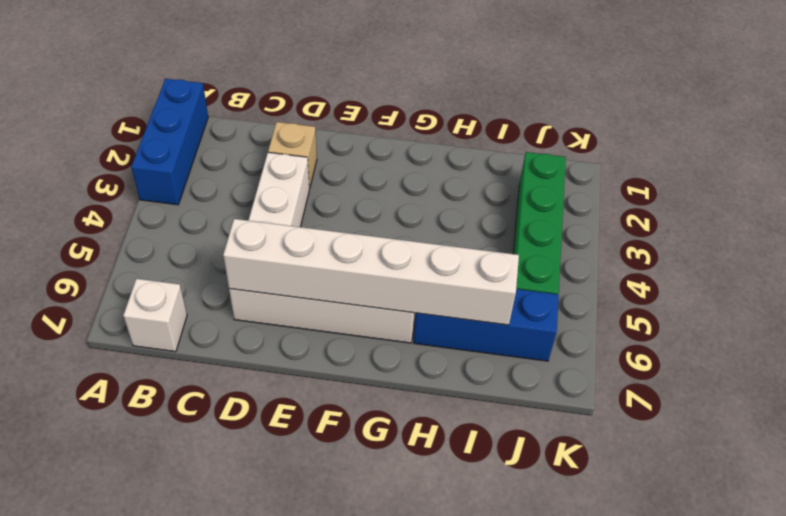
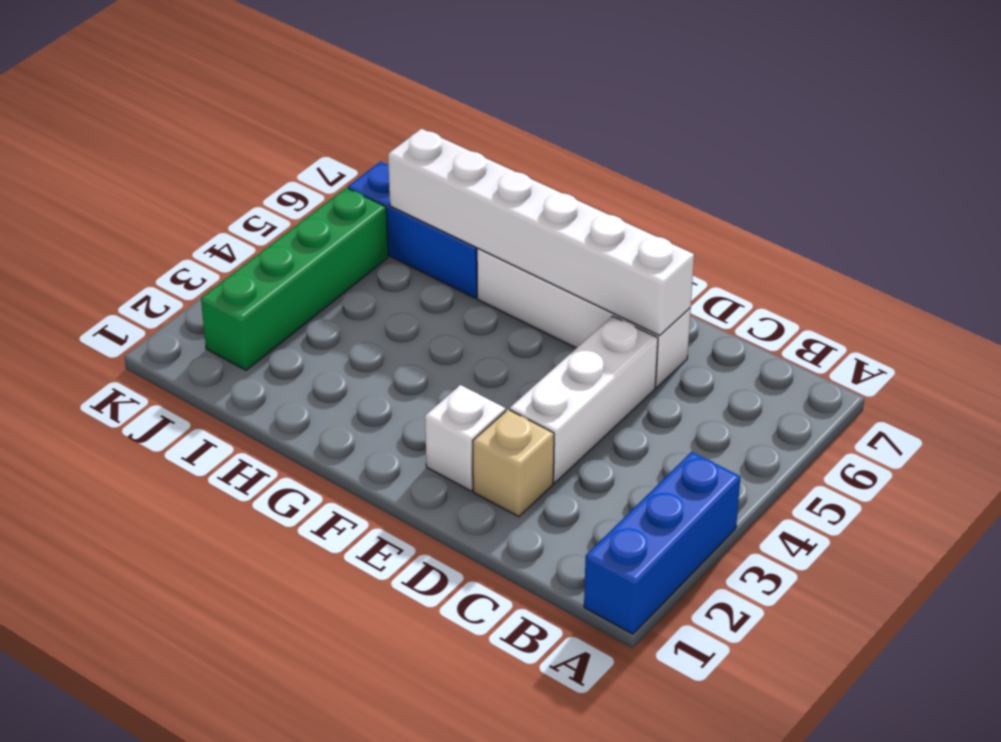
white 1x1 brick [123,279,187,352] -> white 1x1 brick moved to [425,385,506,491]

